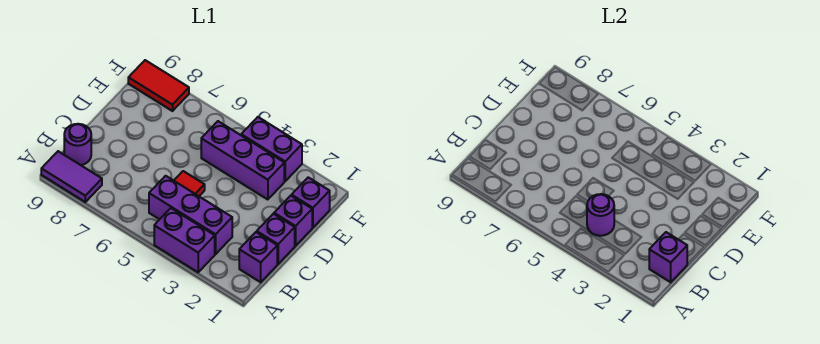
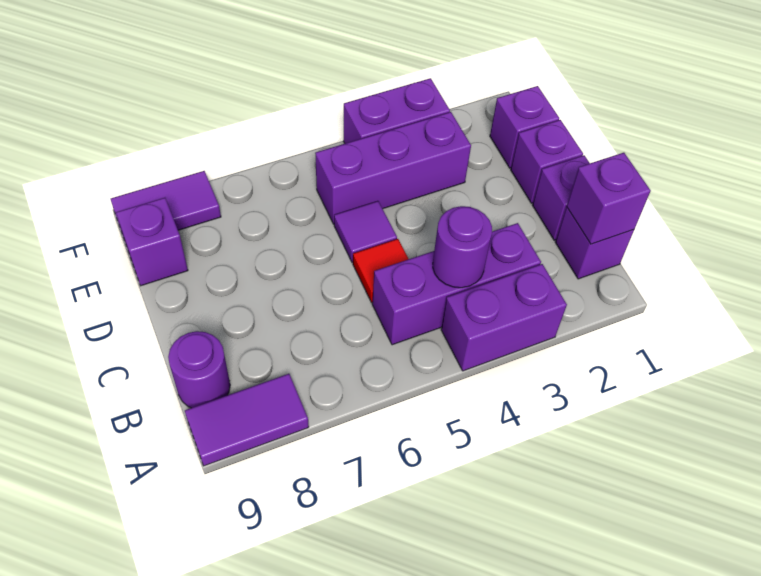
none -> purple 1x1 tile [334,201,397,262]
none -> purple 1x1 brick [116,198,188,286]
red 1x2 tile [128,60,189,111] -> purple 1x2 tile [111,171,221,235]

